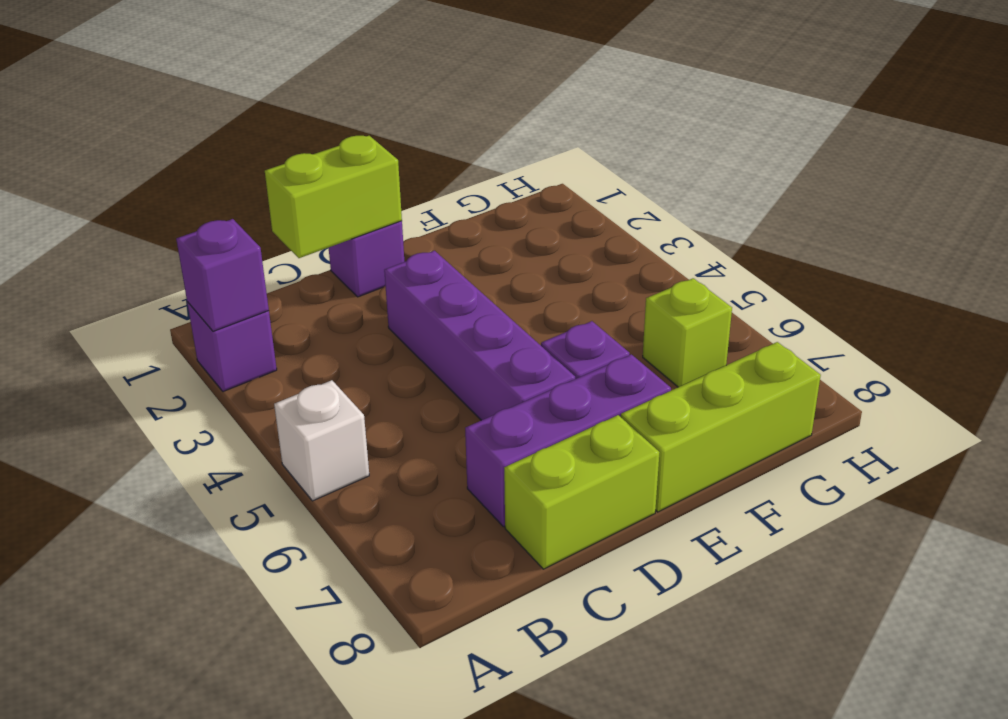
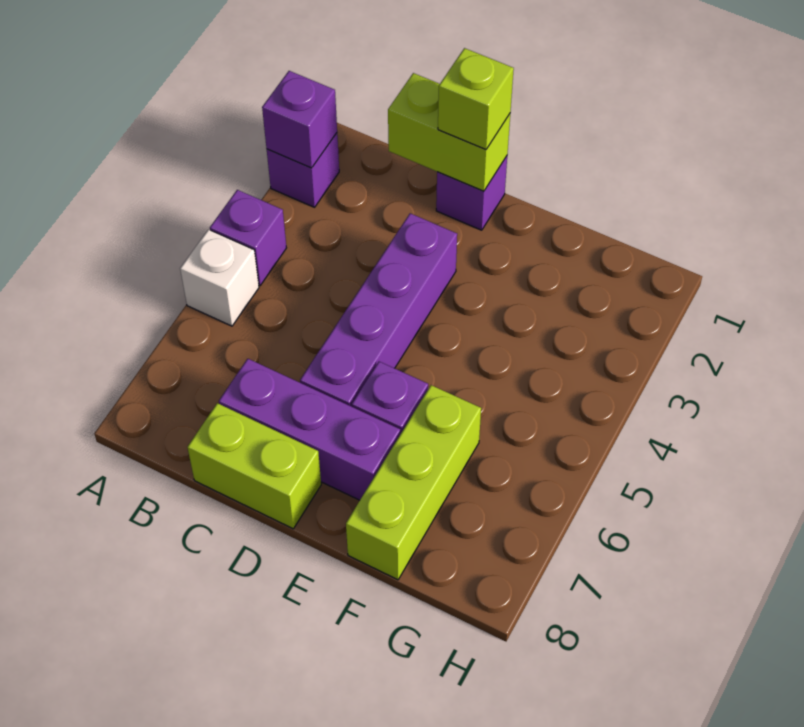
none -> purple 1x1 brick [210,190,286,285]
lime 1x3 brick [621,342,821,512] -> lime 1x3 brick turned to [346,385,481,580]
lime 1x1 brick [643,278,732,387] -> lime 1x1 brick moved to [438,48,514,149]

